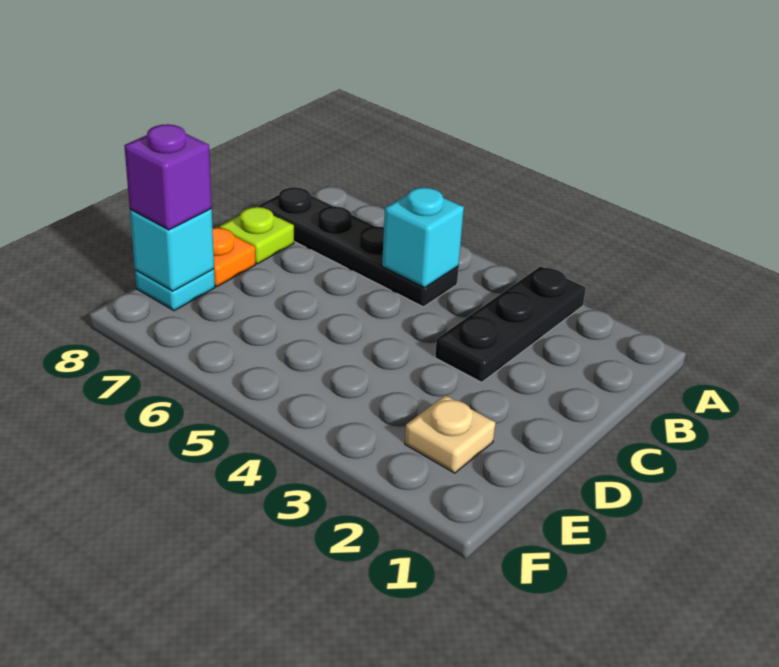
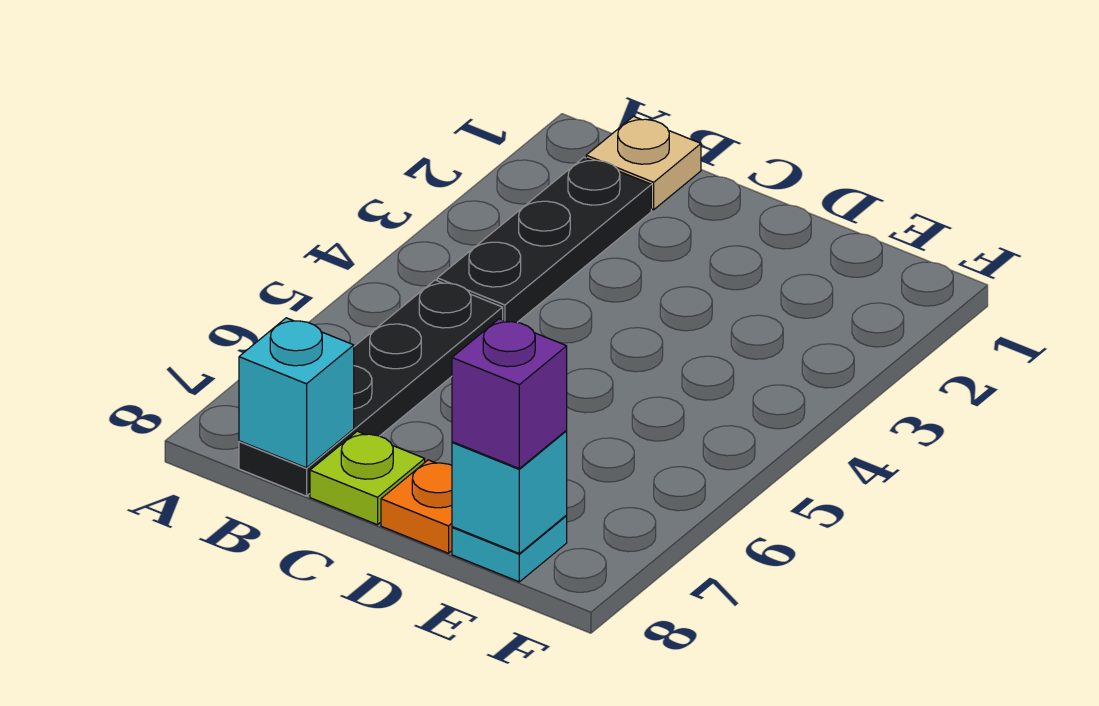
black 1x3 plate [435,266,586,382] -> black 1x3 plate turned to [437,157,651,322]
cyan 1x1 brick [382,188,464,288] -> cyan 1x1 brick moved to [239,318,354,468]
tan 1x1 plate [405,395,495,473] -> tan 1x1 plate moved to [586,116,701,210]

